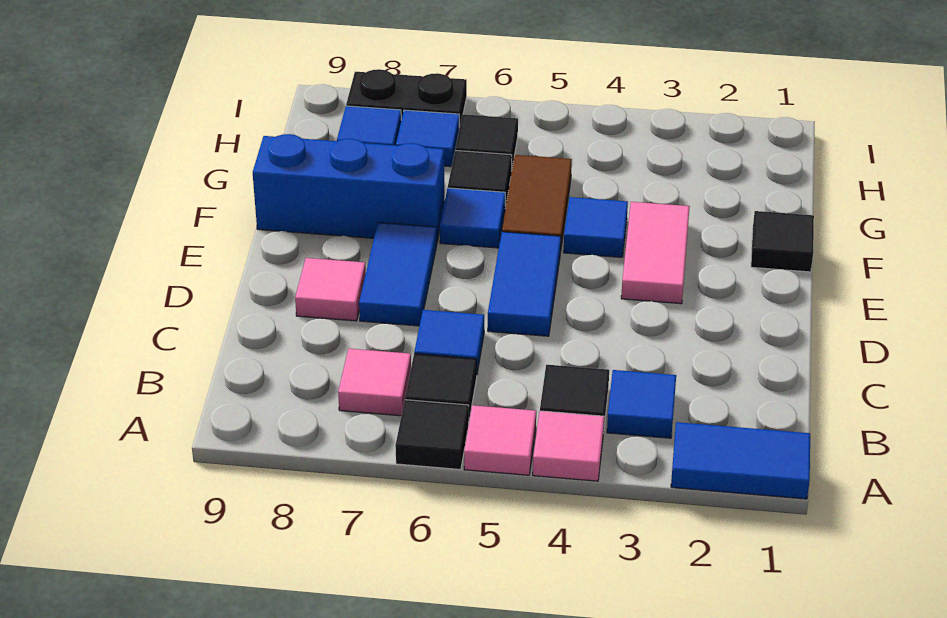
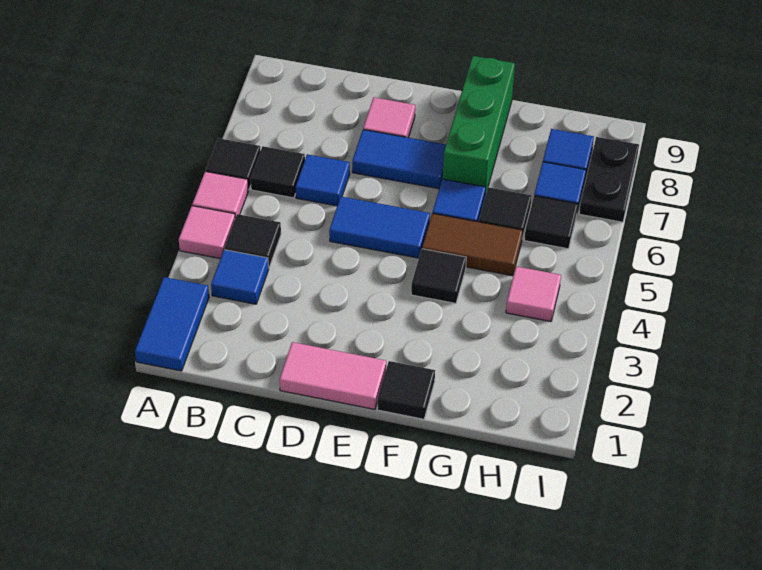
pink 1x1 tile [338,349,411,416] -> pink 1x1 tile moved to [506,266,561,322]
pink 1x2 tile [621,202,690,304] -> pink 1x2 tile moved to [280,342,386,409]
blue 1x1 tile [564,197,628,257] -> black 1x1 tile [411,249,466,303]
blue 1x3 brick [253,134,445,242] -> green 1x3 brick [443,56,515,196]

